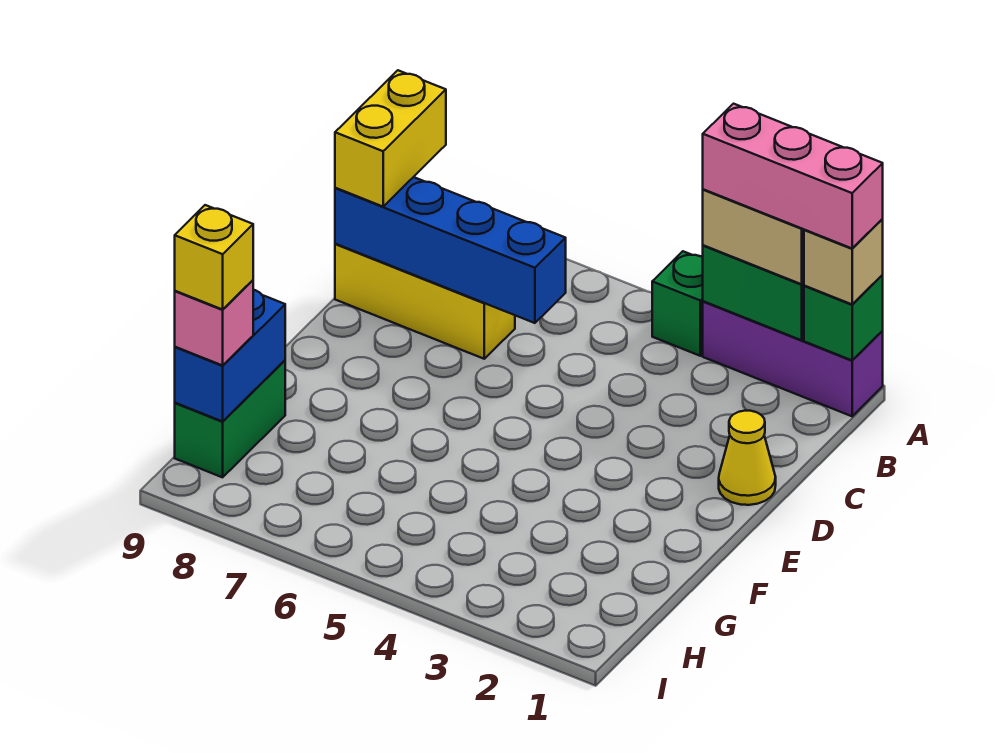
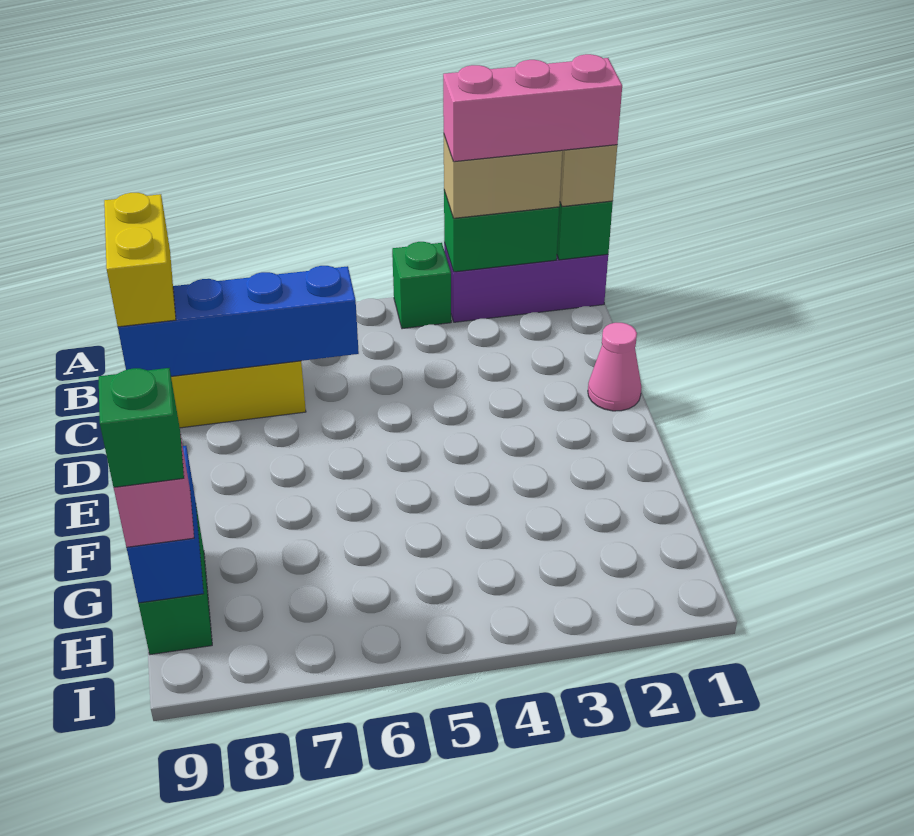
yellow 1x1 cone [719,411,776,505] -> pink 1x1 cone [588,323,641,411]
yellow 1x1 brick [175,205,253,310] -> green 1x1 brick [99,368,184,487]

